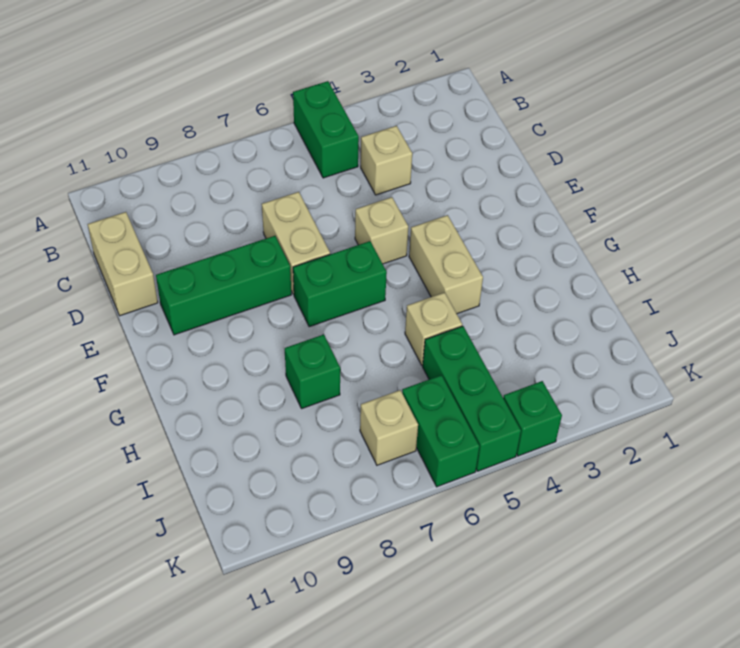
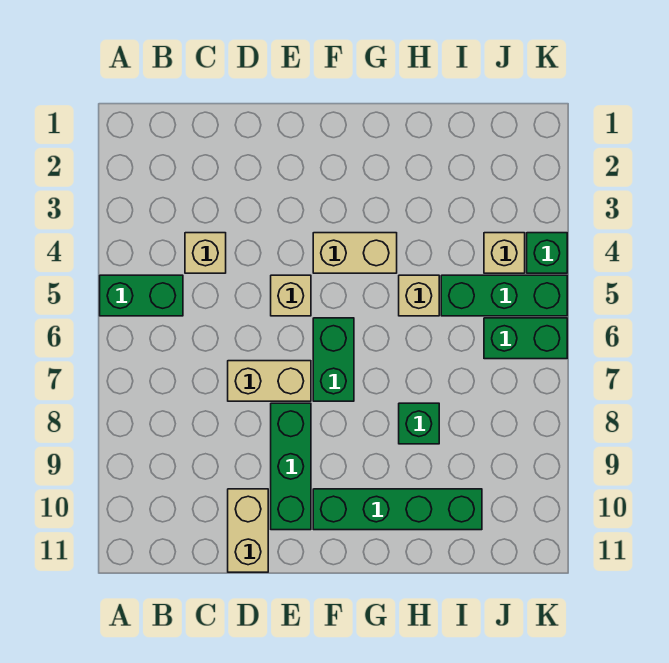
tan 1x2 brick [88,212,158,316] -> tan 1x2 brick turned to [228,489,268,572]
none -> green 1x4 brick [313,489,482,530]
tan 1x1 brick [360,390,418,465] -> tan 1x1 brick moved to [484,233,525,273]

